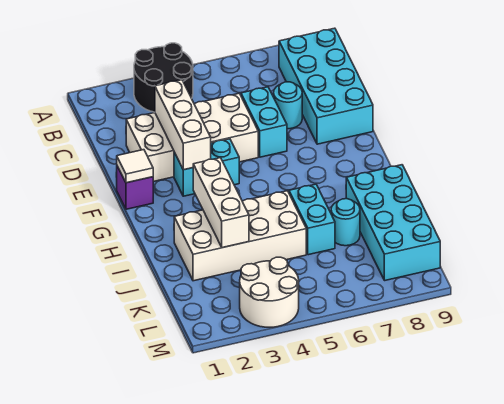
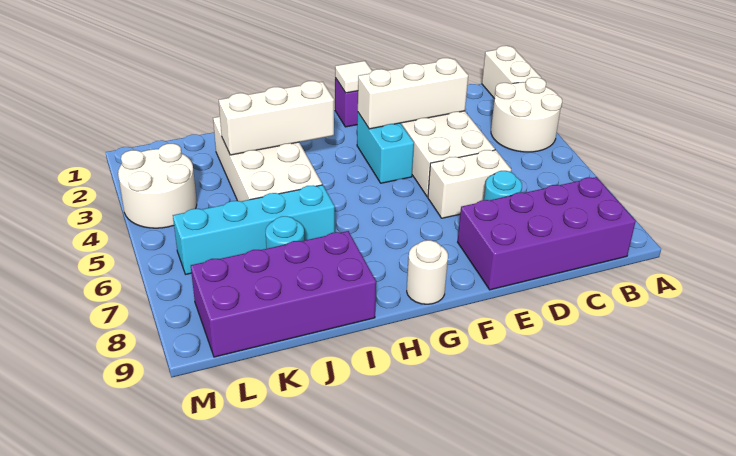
none -> white 1x2 brick [482,46,541,99]
black 2x2 round brick [134,43,193,112] -> white 2x2 round brick [491,77,562,152]
cyan 2x4 brick [279,28,373,144] -> purple 2x4 brick [458,177,636,290]
cyan 1x2 brick [241,87,287,157] -> white 1x2 brick [428,150,511,218]
none -> white 1x1 round brick [407,240,448,304]
cyan 1x2 brick [289,184,335,255] -> cyan 1x4 brick [173,185,335,274]
cyan 2x4 brick [346,165,440,280] -> purple 2x4 brick [191,231,376,357]

